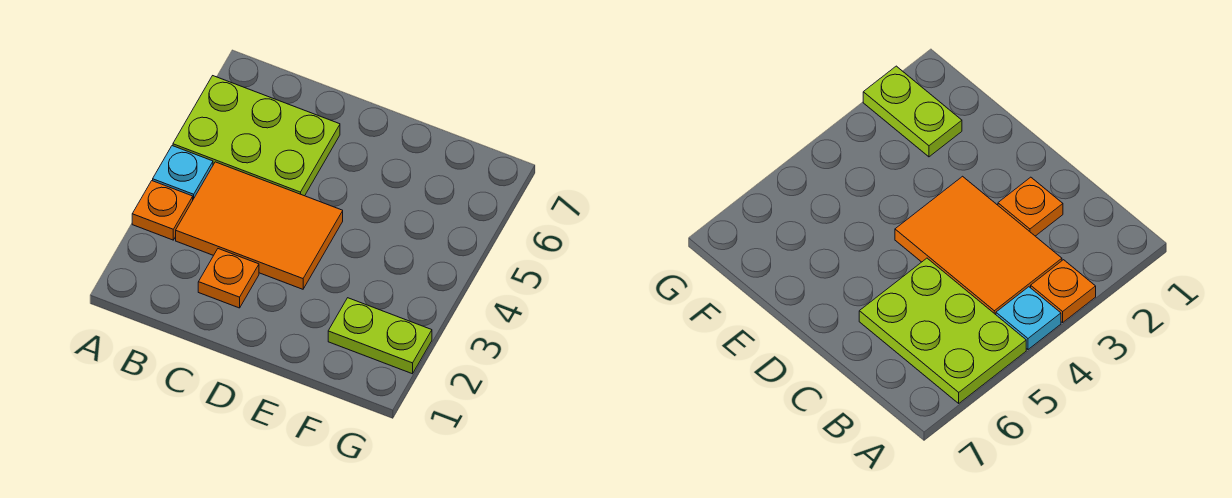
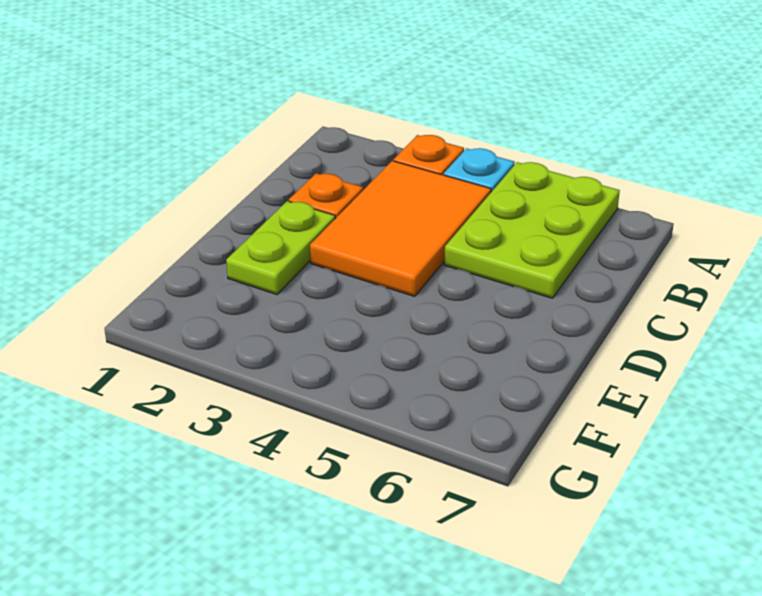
lime 1x2 plate [328,298,432,374] -> lime 1x2 plate moved to [226,201,335,294]

